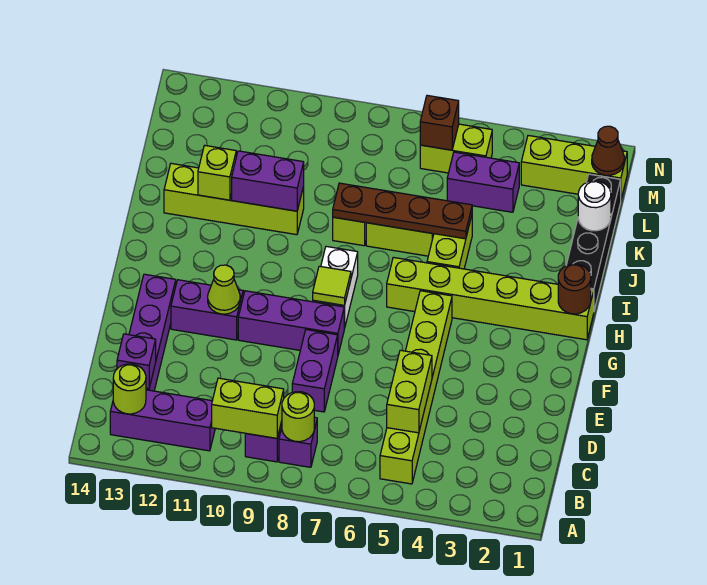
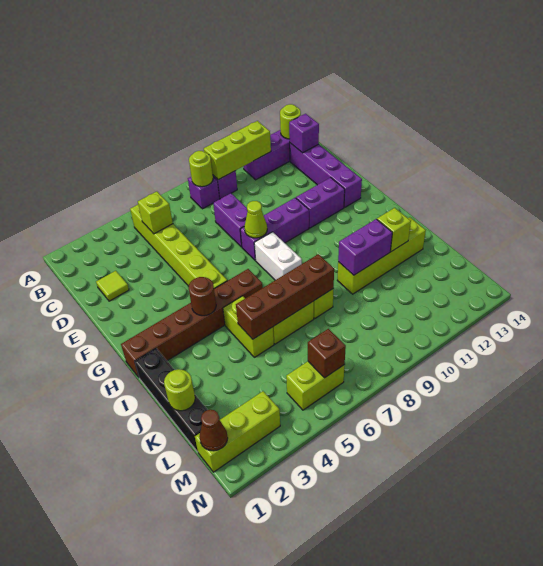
lime 1x2 brick [212,378,284,438] -> lime 1x3 brick [204,121,271,180]
lime 1x2 brick [387,350,432,433] -> lime 1x1 brick [138,191,173,234]
lime 1x1 cone [208,265,240,314] -> lime 1x1 cone moved to [244,201,267,238]
lime 1x1 tile [313,266,351,305] -> lime 1x1 tile moved to [96,271,129,301]
lime 1x6 brick [387,257,594,340] -> brown 1x6 brick [121,269,263,377]
brown 1x1 round brick [558,264,591,314] -> brown 1x1 round brick moved to [188,277,216,316]
brown 1x4 plate [333,183,472,239] -> brown 1x4 brick [236,254,334,339]
white 1x1 round brick [578,181,611,231] -> lime 1x1 round brick [164,369,195,411]
purple 1x2 brick [447,152,519,212] -> none

